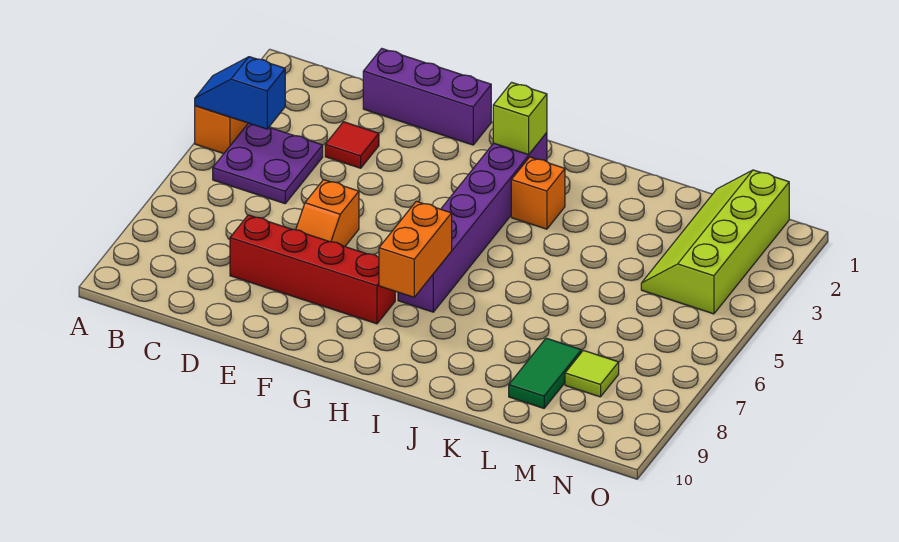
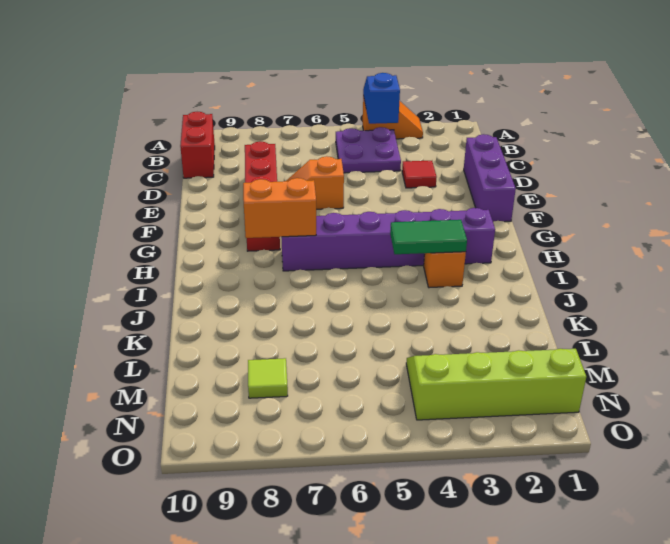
none -> red 1x2 brick [180,112,215,178]
lime 1x1 brick [493,82,547,155] -> none
green 1x2 tile [509,338,581,408] -> green 1x2 tile moved to [390,220,467,254]

